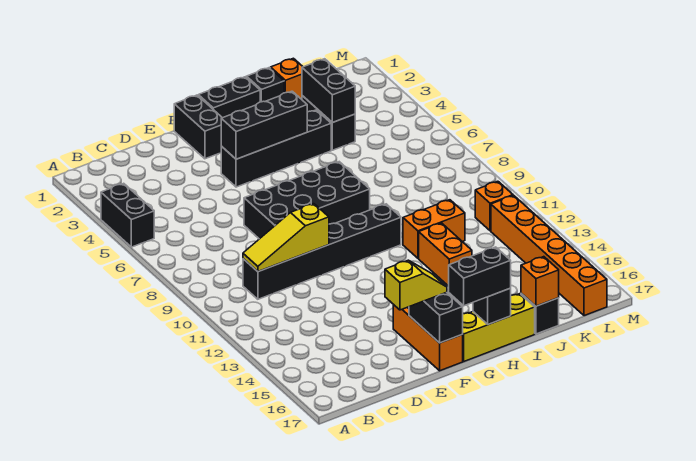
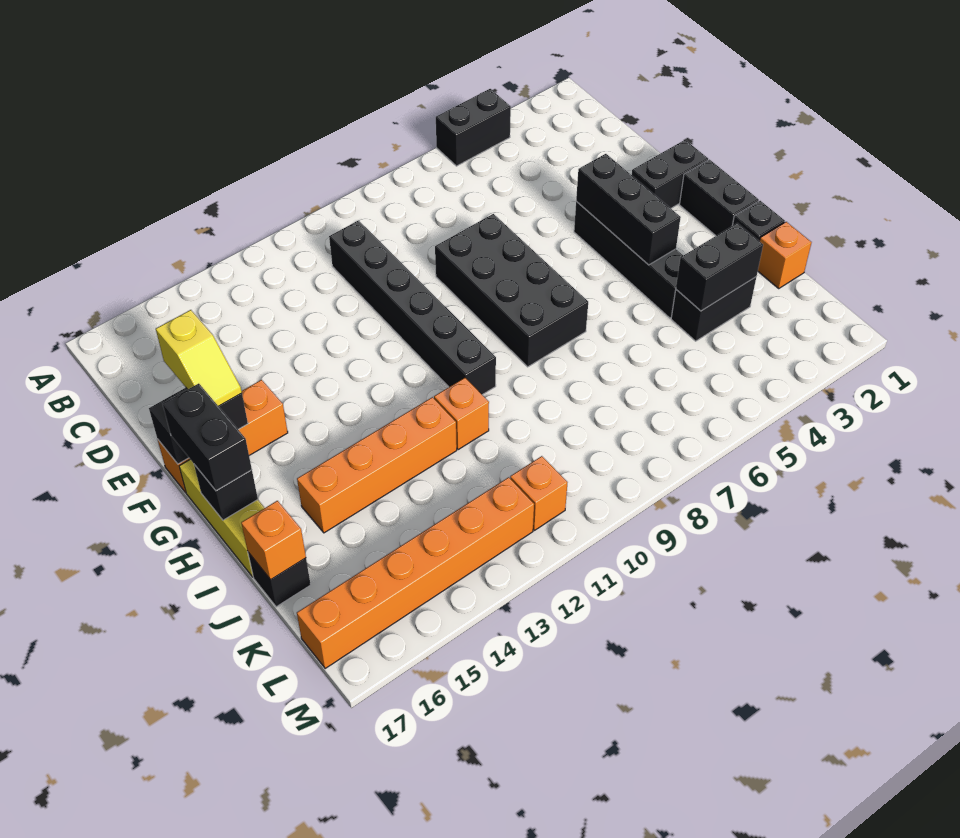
yellow 1x3 slope [243,204,329,272] -> none
orange 1x2 brick [403,200,465,258] -> orange 1x1 brick [434,378,489,450]
orange 1x2 brick [419,223,472,286] -> orange 1x4 brick [297,397,457,533]

